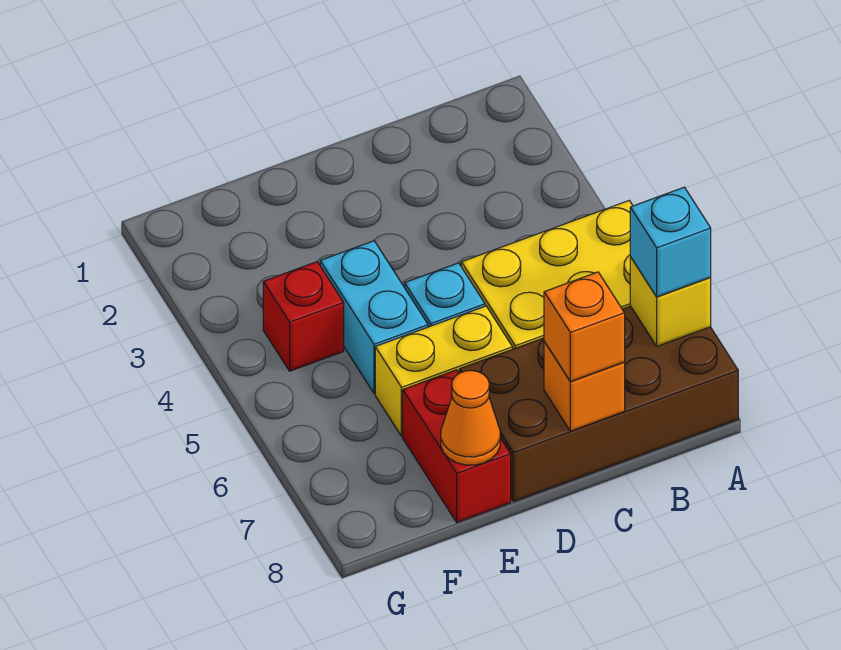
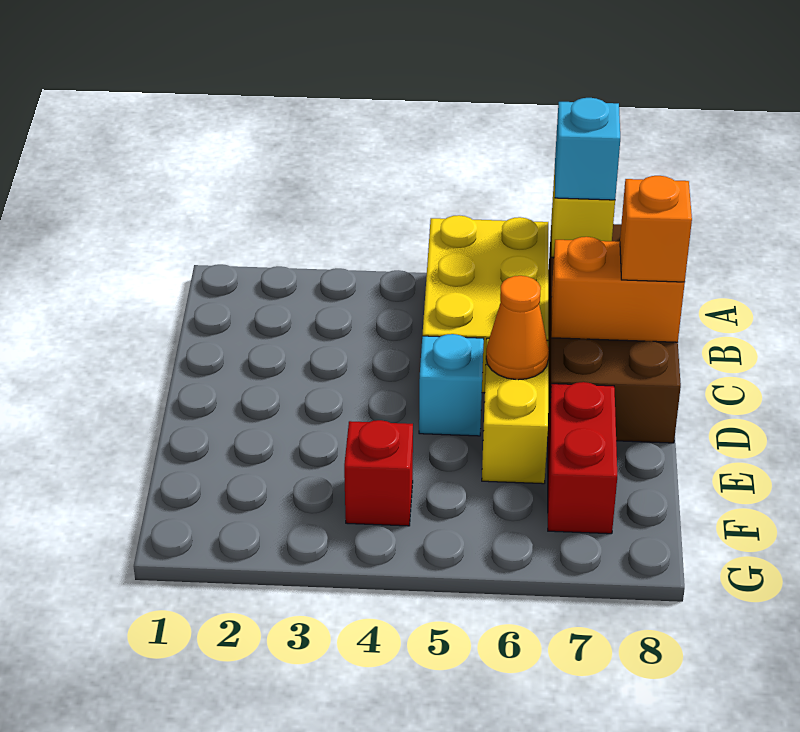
orange 1x1 brick [544,342,625,431] -> orange 1x2 brick [551,237,685,342]
cyan 1x2 brick [320,241,428,393] -> none
red 1x2 brick [403,370,511,522] -> red 1x2 brick turned to [548,382,617,534]
orange 1x1 cone [441,370,500,465] -> orange 1x1 cone moved to [486,276,549,380]

